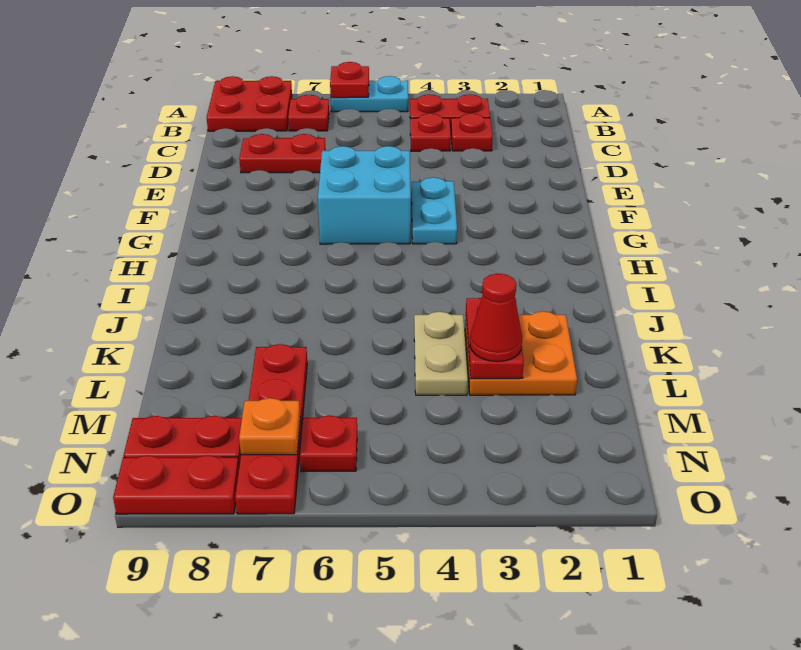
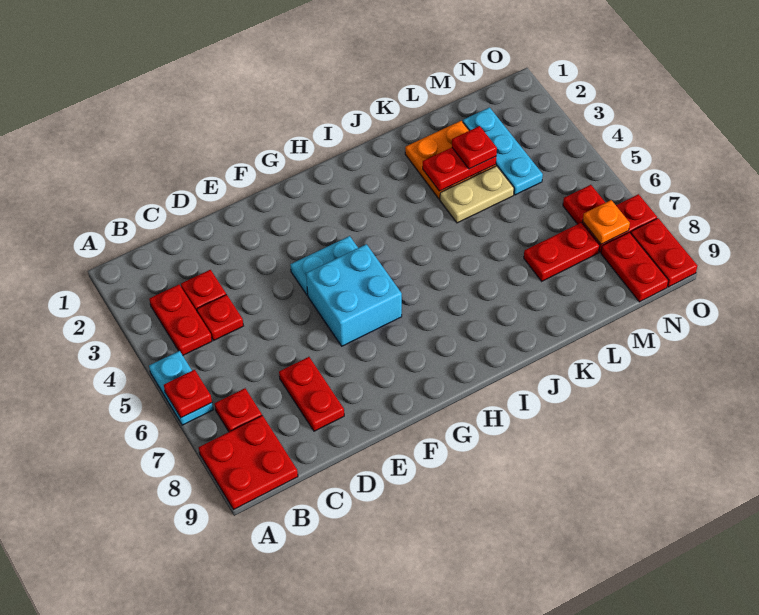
red 1x1 cone [470,274,522,362] -> red 1x1 plate [452,126,497,169]
none -> cyan 1x3 plate [463,107,543,195]

